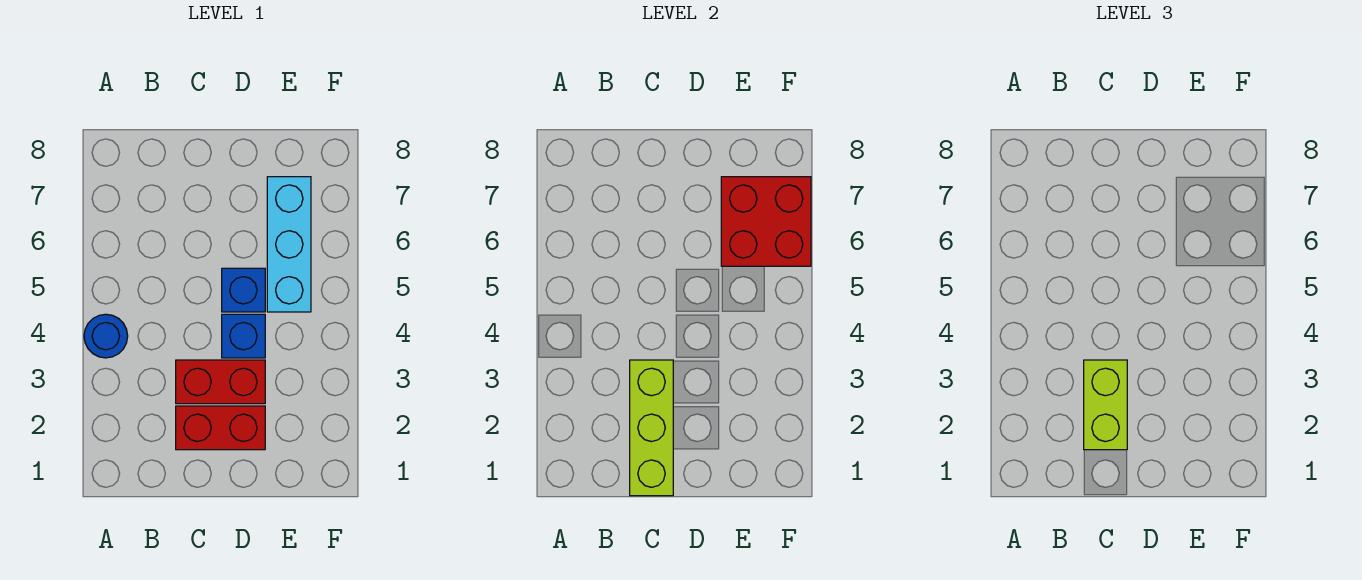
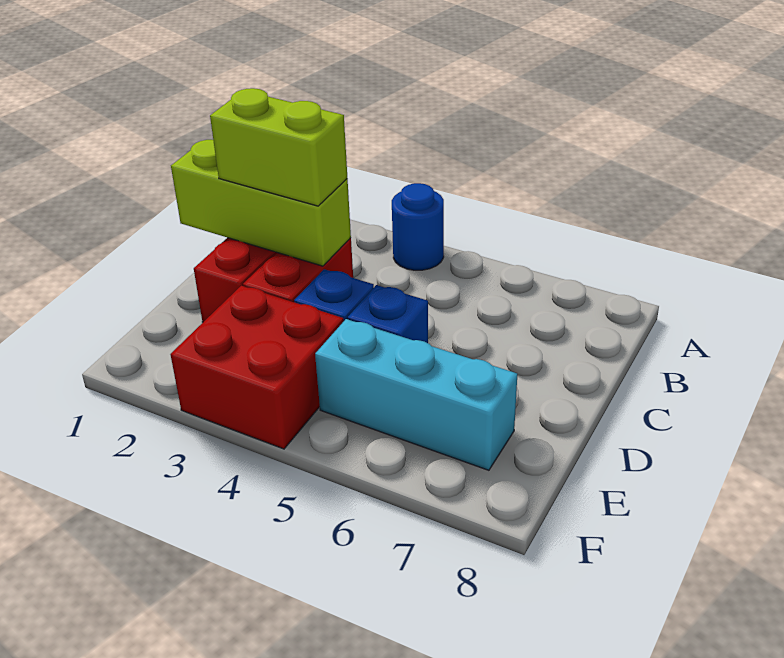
red 2x2 brick [721,177,811,266] -> red 2x2 brick moved to [170,286,344,449]

